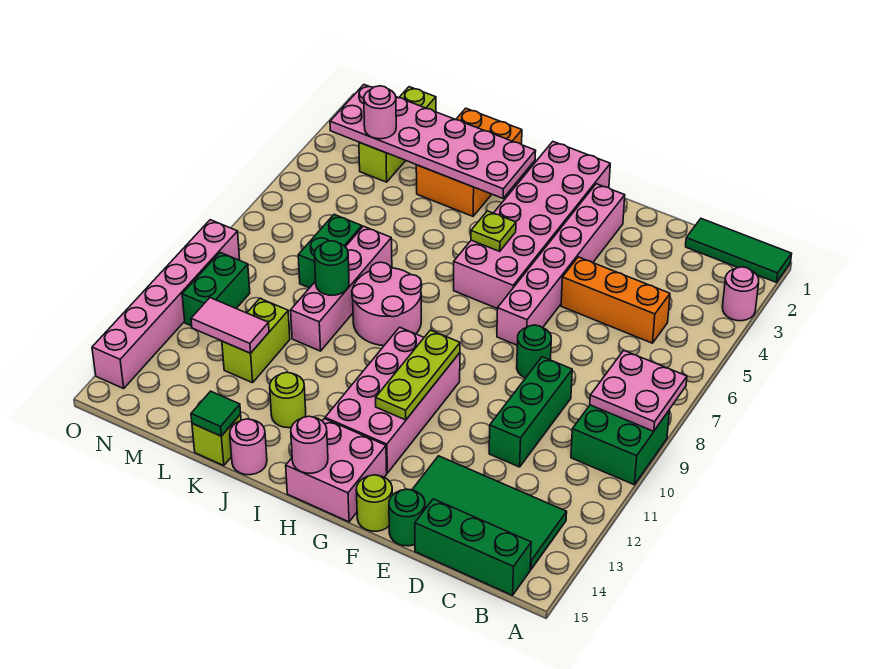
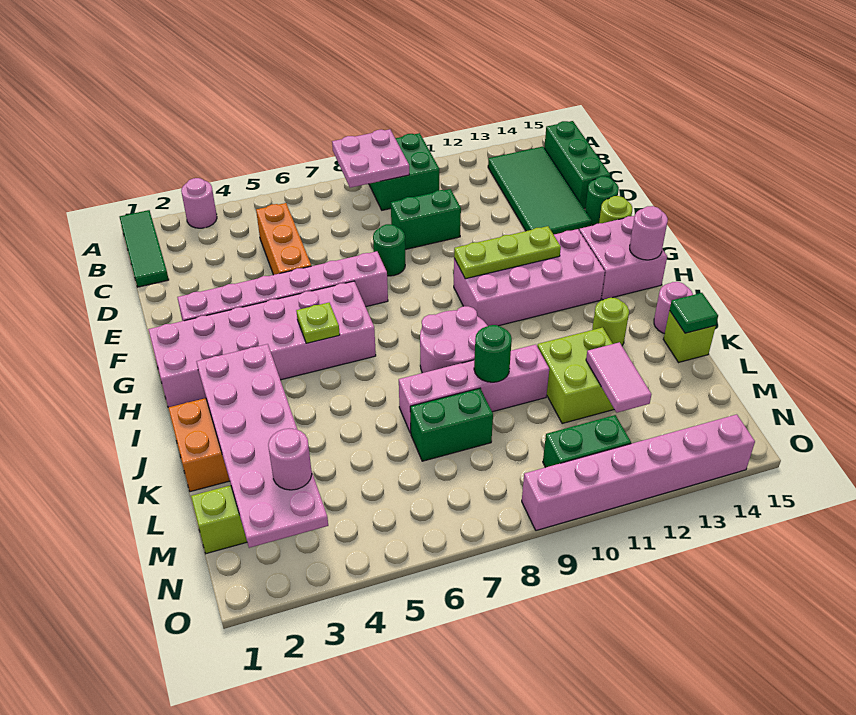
green 1x3 brick [489,357,572,467] -> green 1x2 brick [391,189,461,250]
lime 1x2 brick [222,298,290,383] -> lime 2x2 brick [537,327,614,424]

